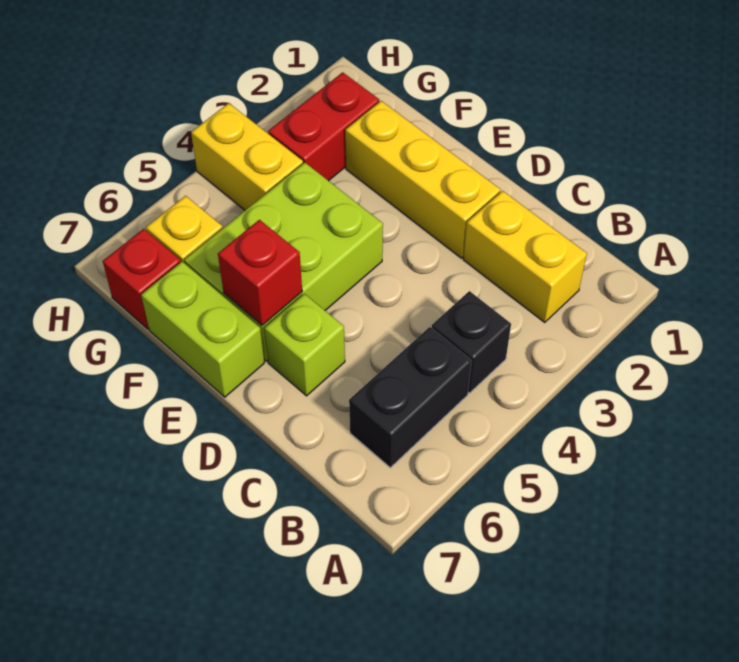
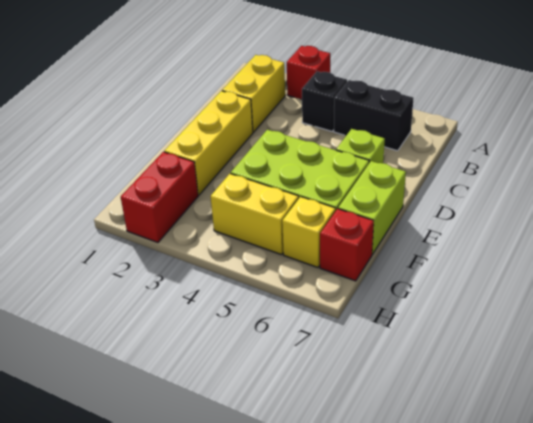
red 1x1 brick [218,220,302,325] -> red 1x1 brick moved to [287,46,330,100]
red 1x2 brick [268,72,379,181] -> red 1x2 brick turned to [121,152,198,243]
yellow 1x2 brick [191,103,303,210] -> yellow 1x2 brick turned to [211,174,299,255]

